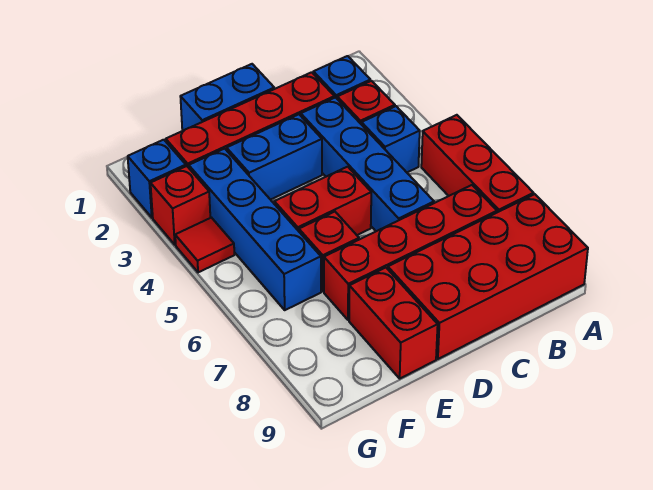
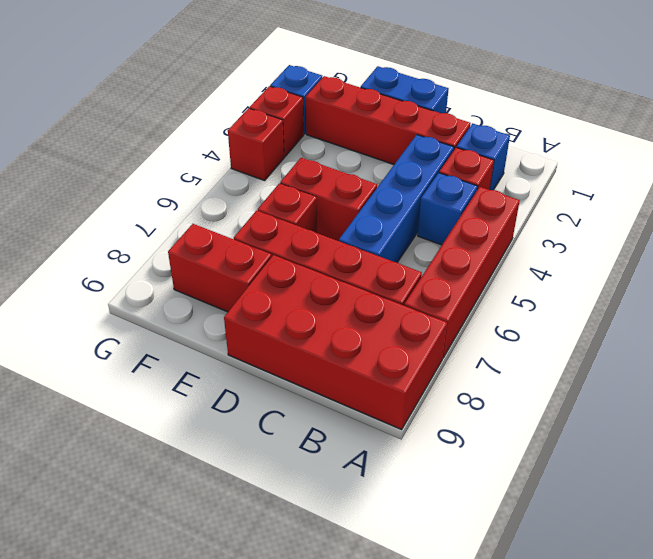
red 1x3 brick [421,115,534,212] -> red 1x4 brick [404,187,520,358]
blue 1x2 brick [227,114,322,200] -> none
red 1x2 brick [349,268,438,378] -> red 1x2 brick turned to [168,224,271,312]
blue 1x4 brick [189,149,321,310] -> none
red 1x1 tile [175,218,234,272] -> red 1x1 brick [228,108,284,181]

